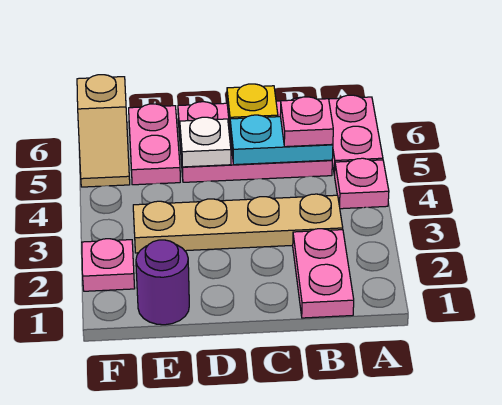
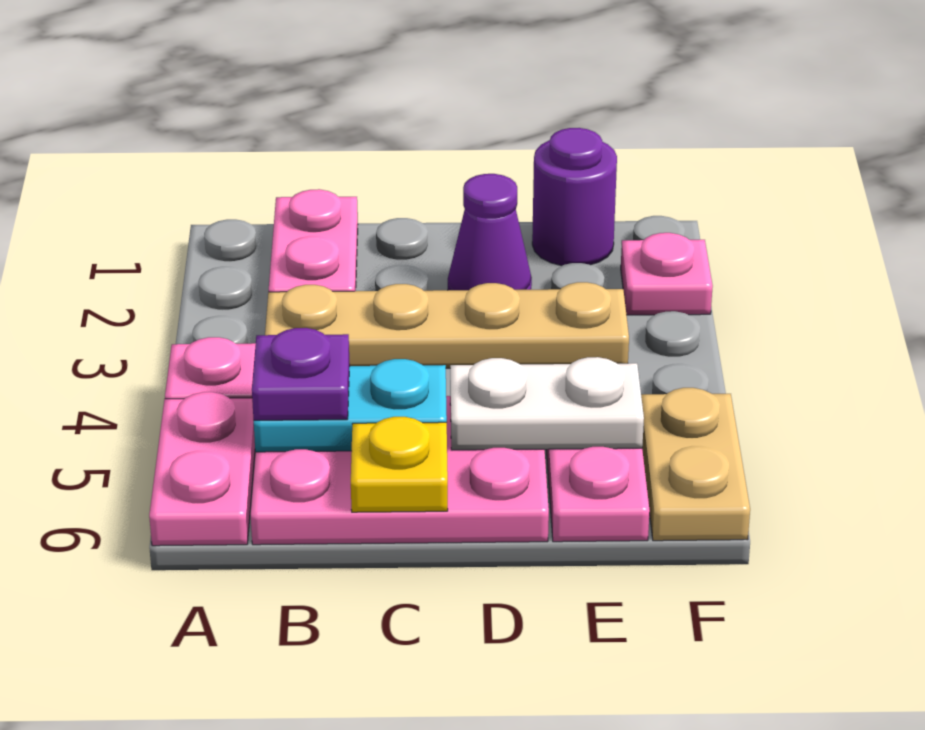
pink 1x1 plate [280,97,333,147] -> purple 1x1 plate [252,328,350,420]
none -> purple 1x1 cone [448,174,532,290]
white 1x1 plate [180,117,231,167] -> white 1x2 plate [450,357,644,450]
tan 1x2 slope [77,75,130,187] -> tan 1x2 plate [641,388,750,541]

